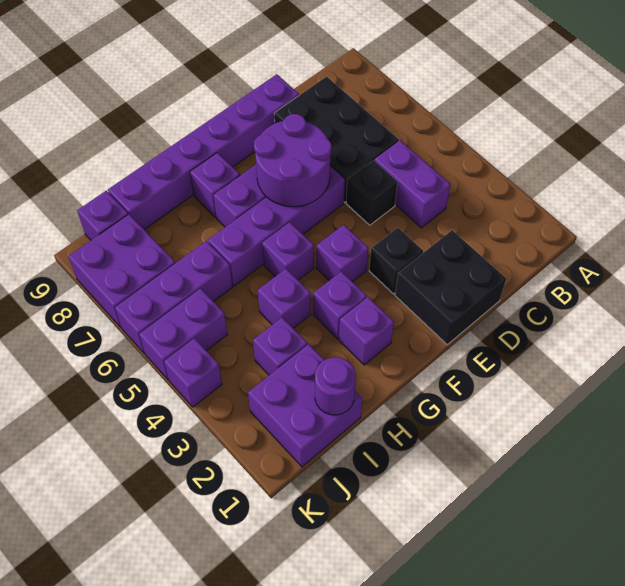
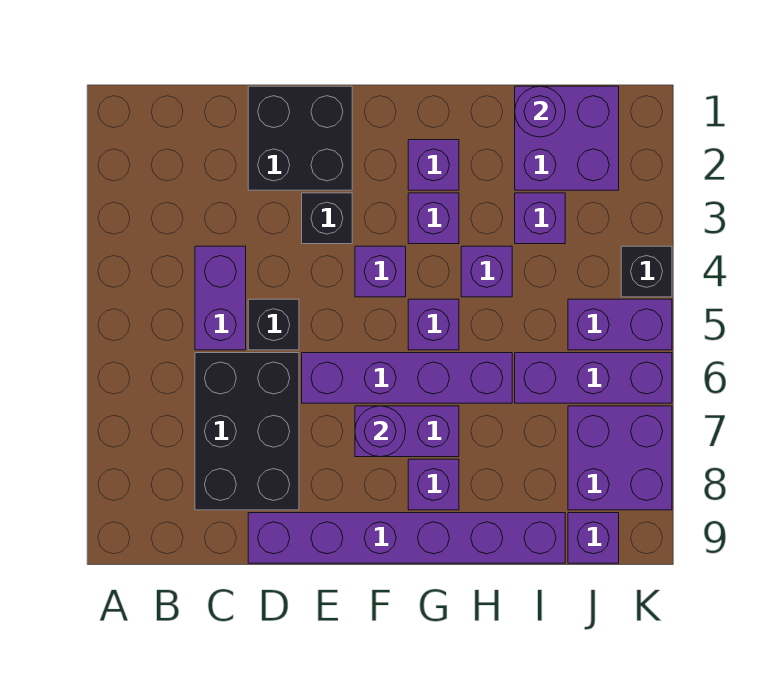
purple 2x2 round brick [254,114,332,207] -> purple 1x1 round brick [355,406,406,457]
purple 1x1 brick [164,338,222,407] -> black 1x1 brick [621,246,672,297]

